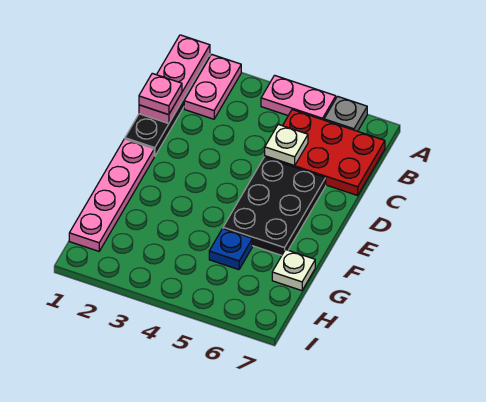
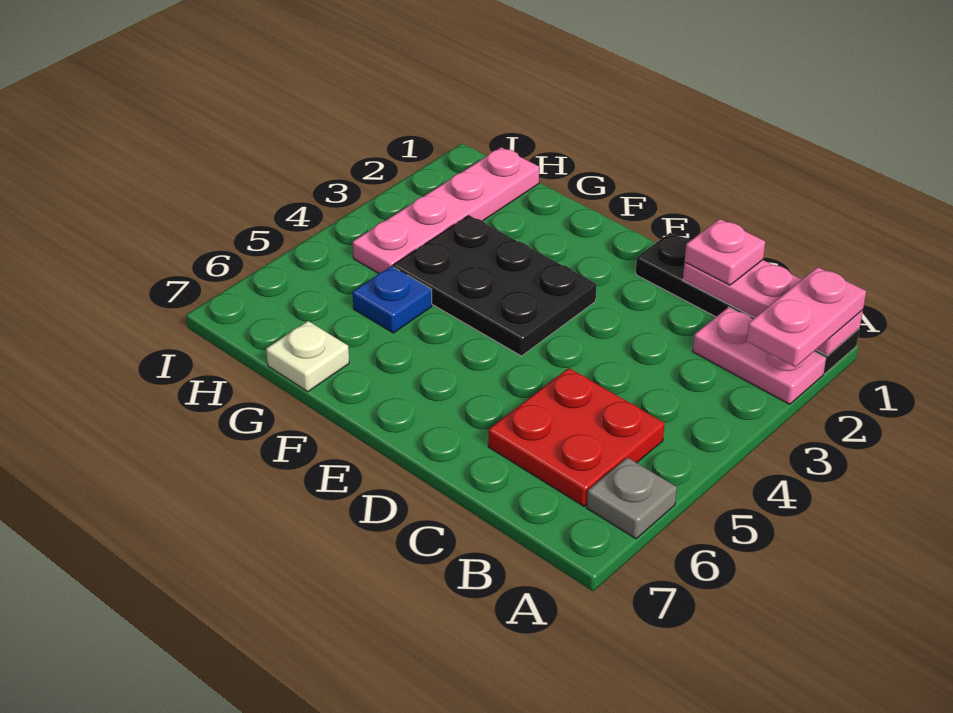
pink 1x2 plate [261,75,336,120] -> pink 1x2 plate moved to [746,267,866,367]
red 2x3 plate [265,110,385,195] -> red 2x2 plate [488,368,665,506]
white 1x1 plate [265,124,308,166] -> none
black 2x3 plate [223,157,326,255] -> black 2x3 plate moved to [393,215,597,356]
pink 1x4 plate [69,139,154,251] -> pink 1x4 plate turned to [353,147,539,273]

